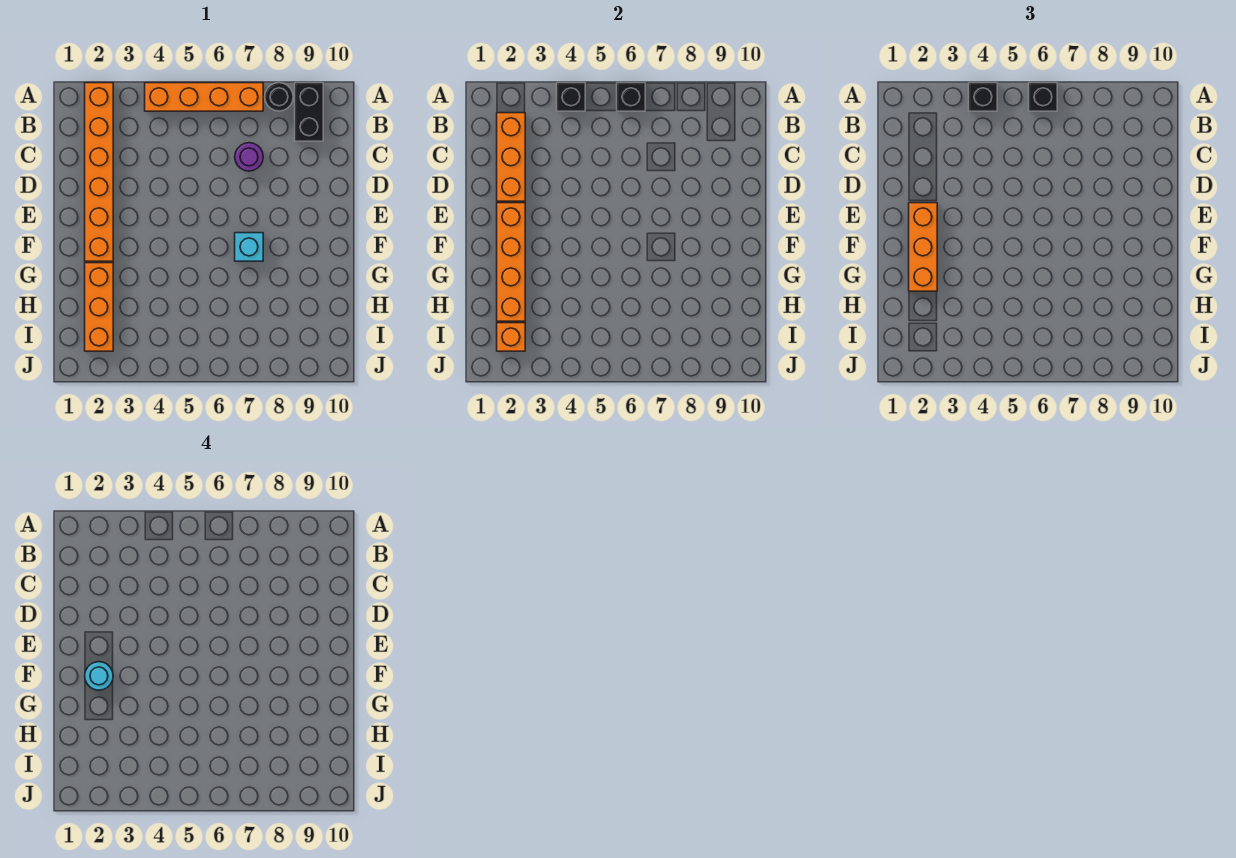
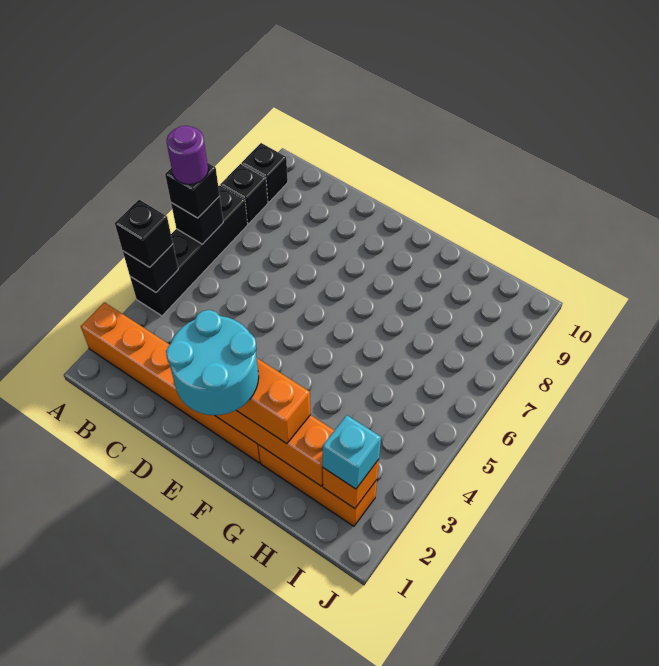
orange 1x4 brick [145,83,263,111] -> black 1x4 brick [130,185,248,316]
black 1x1 round brick [265,83,293,111] -> black 1x1 brick [220,164,268,224]
black 1x2 brick [295,83,323,141] -> black 1x1 brick [241,143,288,202]
orange 1x3 brick [497,113,525,201] -> none
purple 1x1 round brick [235,143,263,171] -> purple 1x1 round brick moved to [166,126,208,184]
cyan 1x1 round brick [85,662,113,690] -> cyan 2x2 round brick [166,310,259,415]
cyan 1x1 brick [235,233,263,261] -> cyan 1x1 brick moved to [322,415,381,489]

